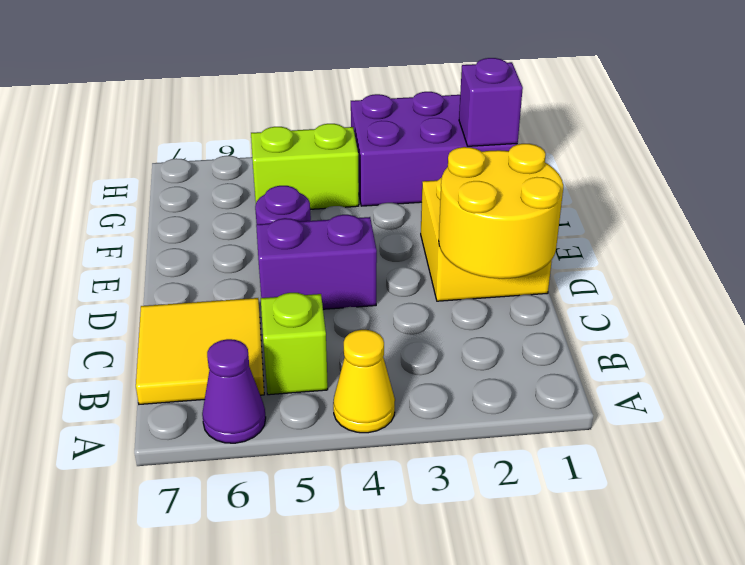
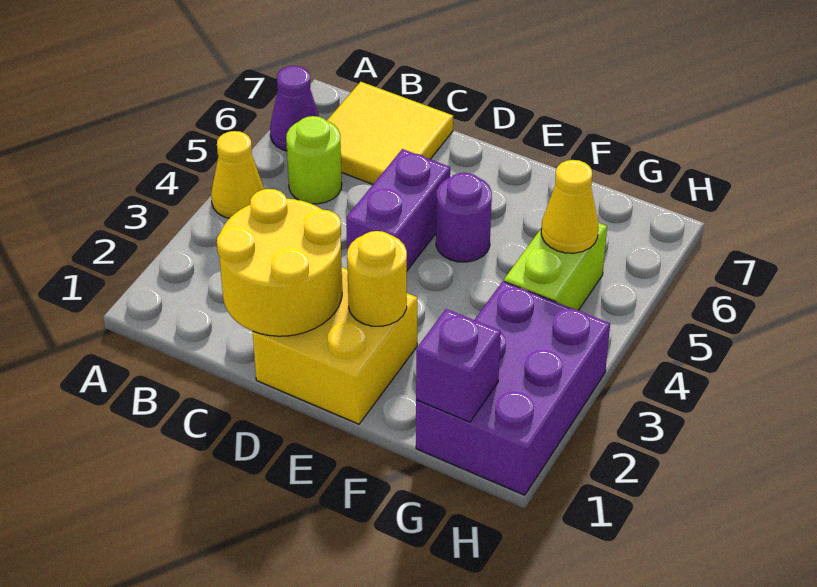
lime 1x1 brick [261,293,328,395] -> lime 1x1 round brick [286,116,342,204]
none -> yellow 1x1 round brick [347,231,407,326]
none -> yellow 1x1 cone [541,160,598,253]

